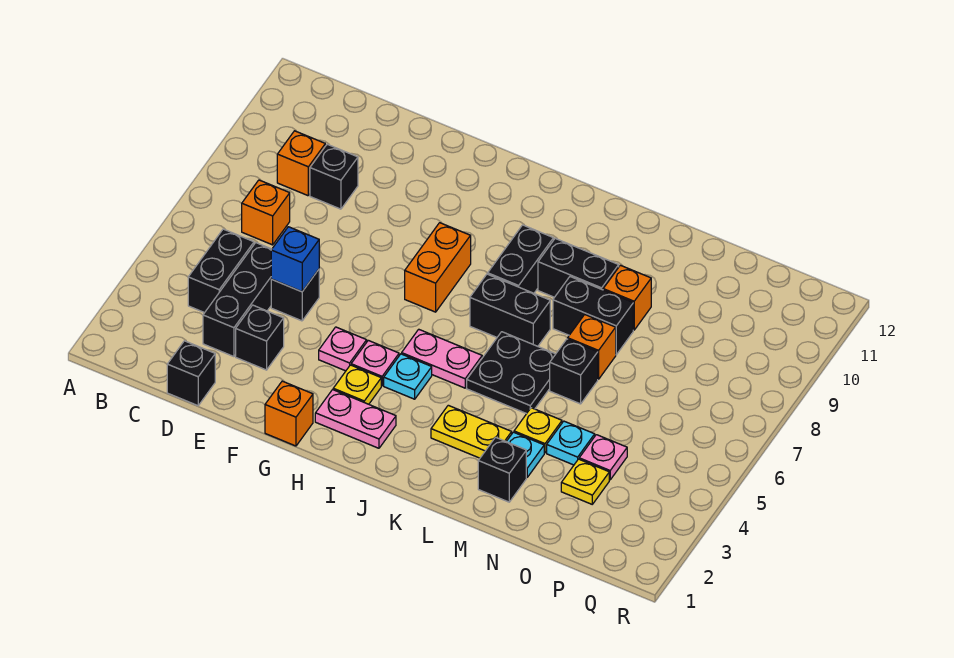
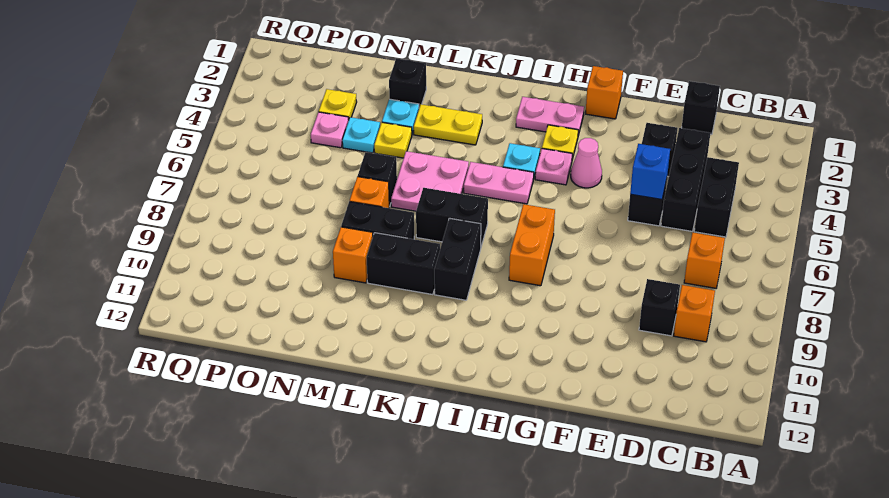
pink 1x1 plate [319,327,367,371] -> pink 1x1 cone [571,138,602,188]
black 2x2 plate [467,332,555,414] -> pink 2x2 plate [391,151,469,211]

